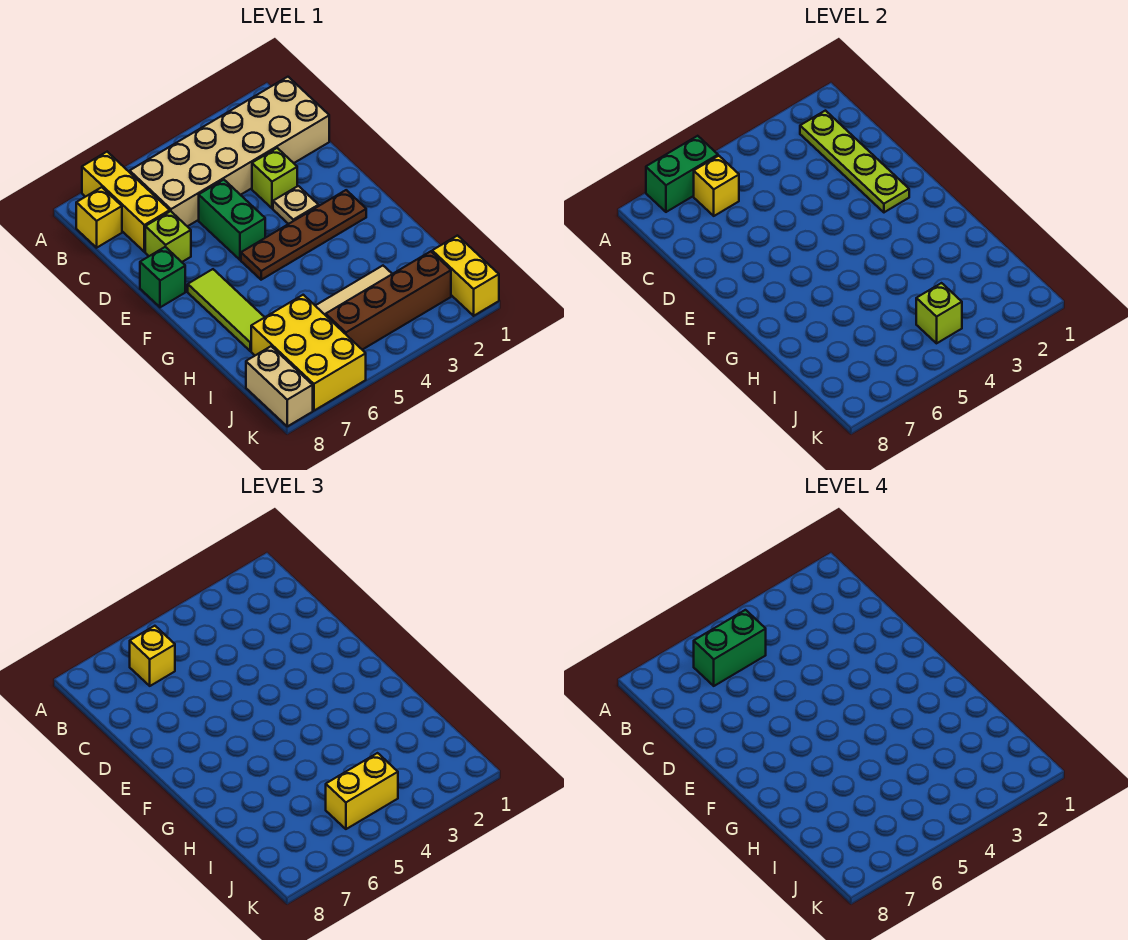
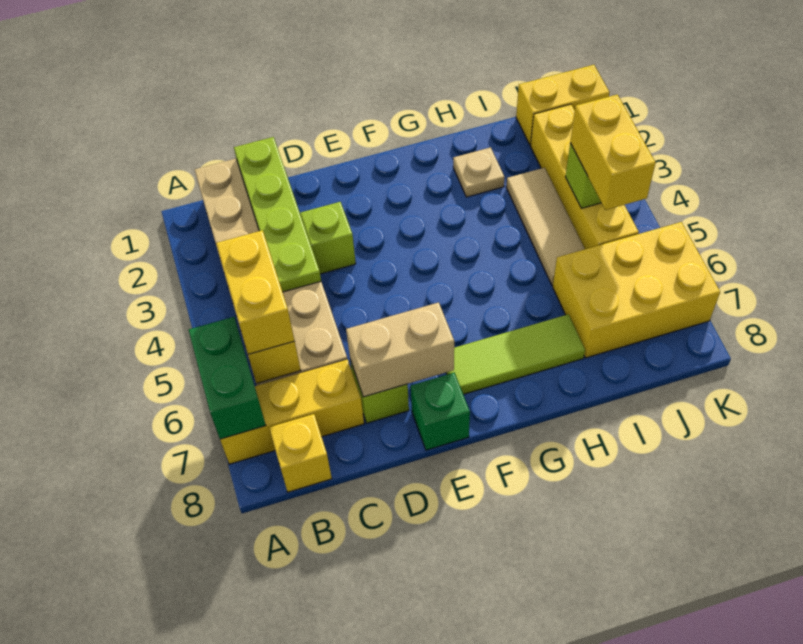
lime 1x4 plate [800,111,909,212] -> lime 1x4 plate turned to [234,137,321,292]
green 1x2 brick [694,610,766,686] -> none
yellow 1x1 brick [130,626,175,686] -> yellow 1x2 brick [216,230,294,354]
green 1x2 brick [199,180,265,260] -> none
tan 1x1 plate [273,186,319,224] -> tan 1x1 plate moved to [453,147,504,197]
brown 1x4 plate [241,190,366,280] -> none
brown 1x4 brick [326,251,451,350] -> yellow 1x4 brick [531,104,639,249]
tan 1x2 brick [246,346,313,426] -> tan 1x2 brick moved to [346,302,454,397]

